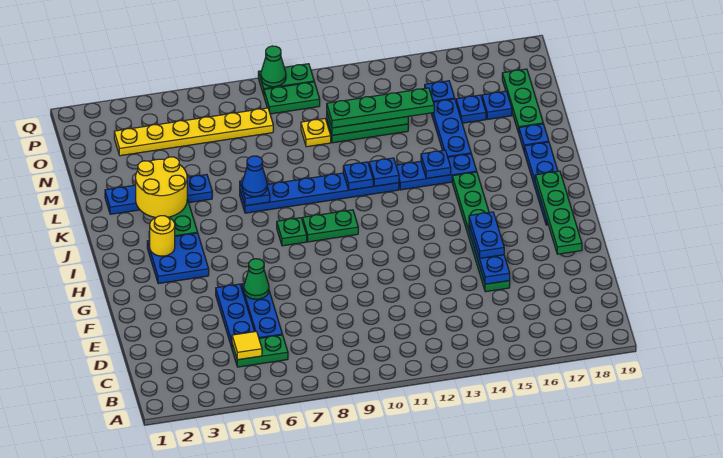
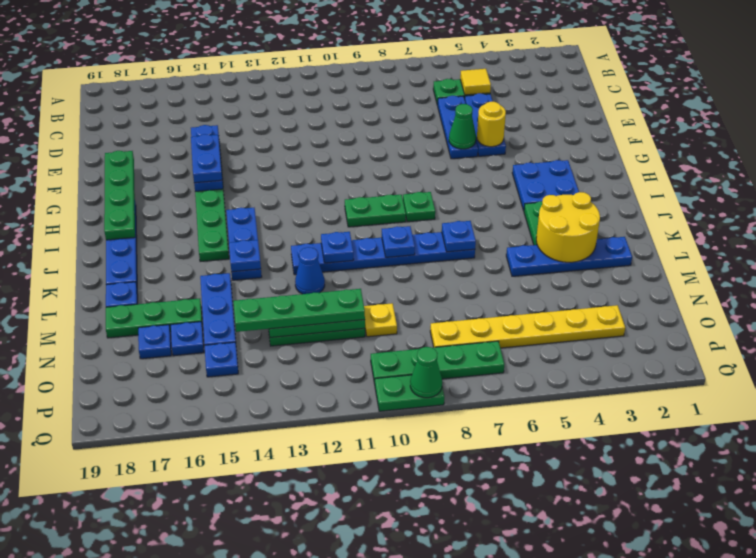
yellow 1x1 round brick [150,216,175,256] -> yellow 1x1 round brick moved to [477,102,506,147]
blue 1x1 cone [242,156,267,197] -> blue 1x1 cone moved to [295,247,325,294]
blue 1x1 plate [369,158,399,186] -> blue 1x1 plate moved to [382,226,415,257]
blue 1x3 plate [396,154,477,190] -> blue 1x3 plate turned to [226,208,262,280]
green 1x3 plate [502,69,543,133] -> green 1x3 plate turned to [106,299,202,338]
green 1x2 plate [264,82,320,114] -> green 1x4 plate [371,341,504,384]

